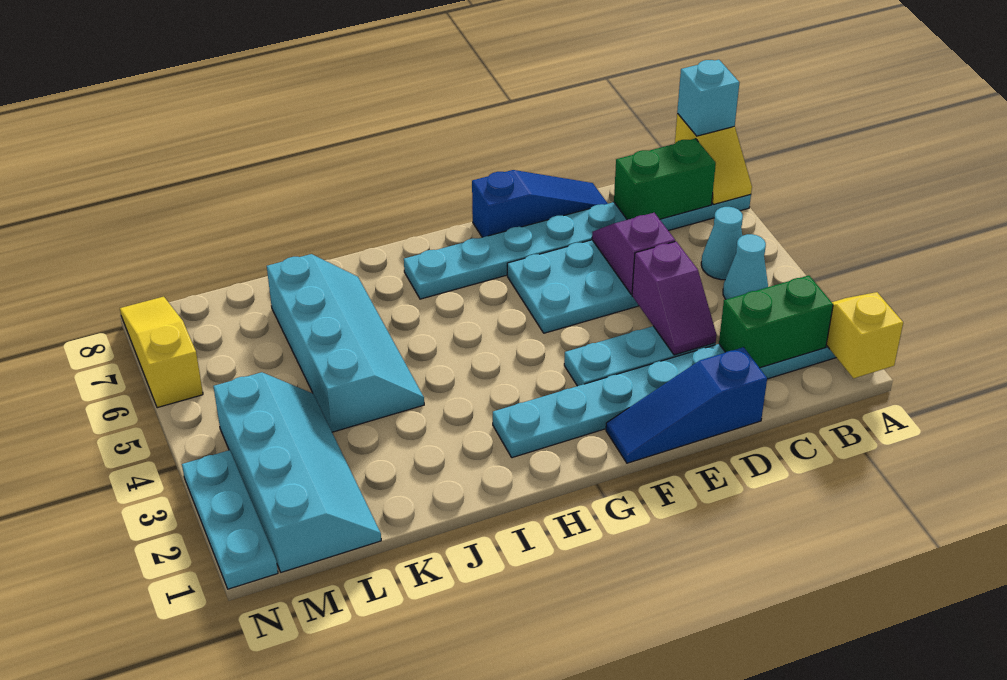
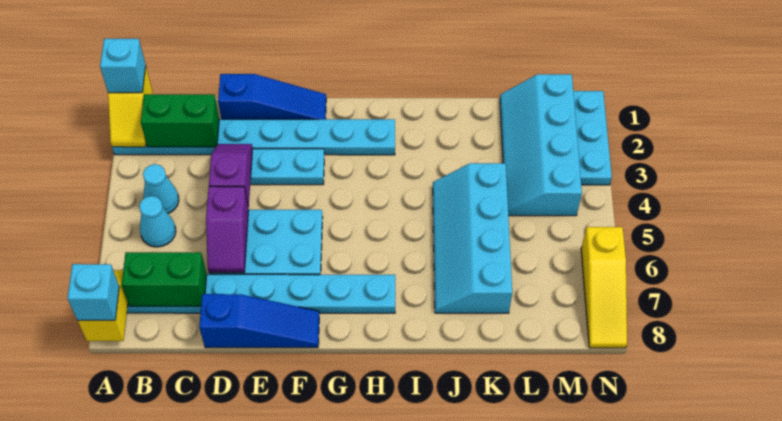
none -> cyan 1x1 brick [100,39,146,93]
blue 1x3 slope [472,170,608,237] -> blue 1x3 slope turned to [199,294,319,348]

